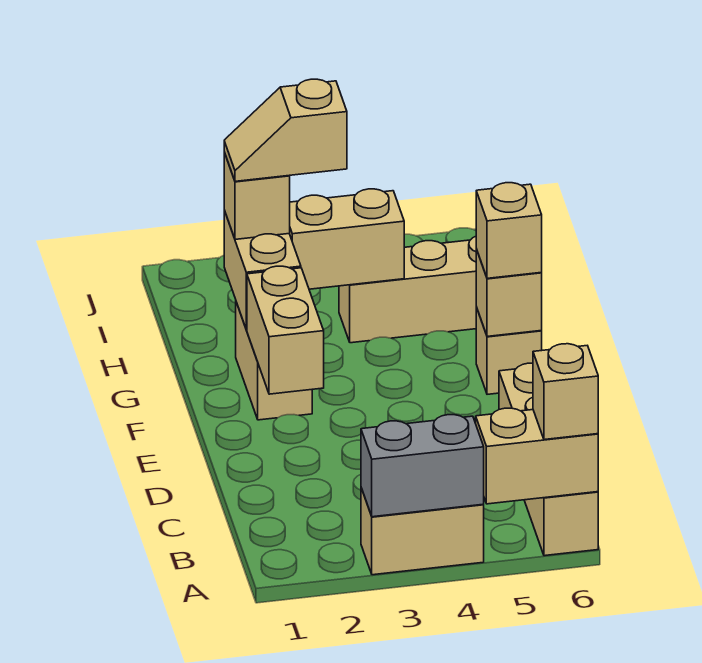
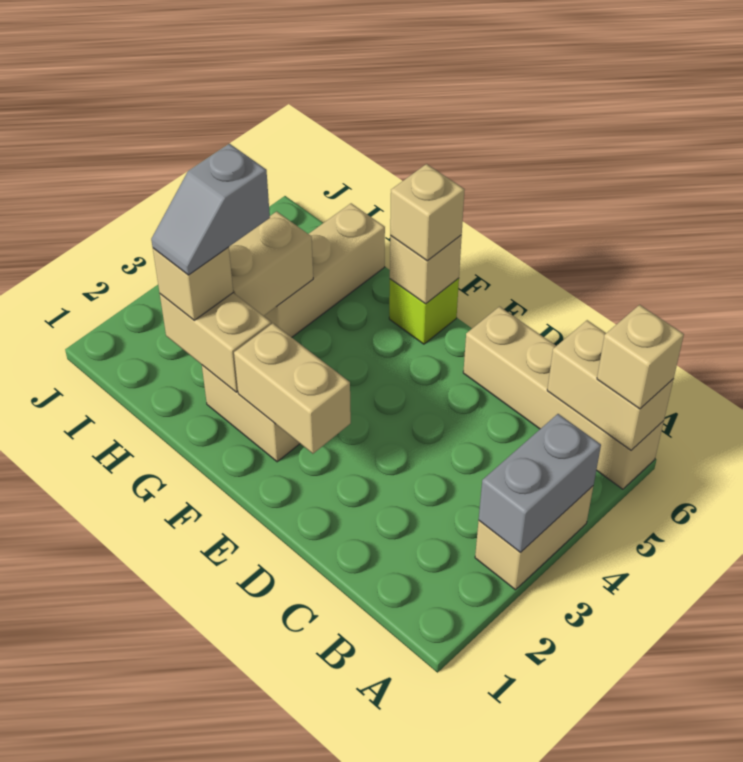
tan 1x2 brick [476,408,598,504] -> tan 1x2 brick turned to [547,320,673,450]
tan 1x1 brick [476,307,542,394] -> lime 1x1 brick [389,278,459,344]
tan 1x2 slope [224,79,347,181] -> grey 1x2 slope [151,144,270,275]

